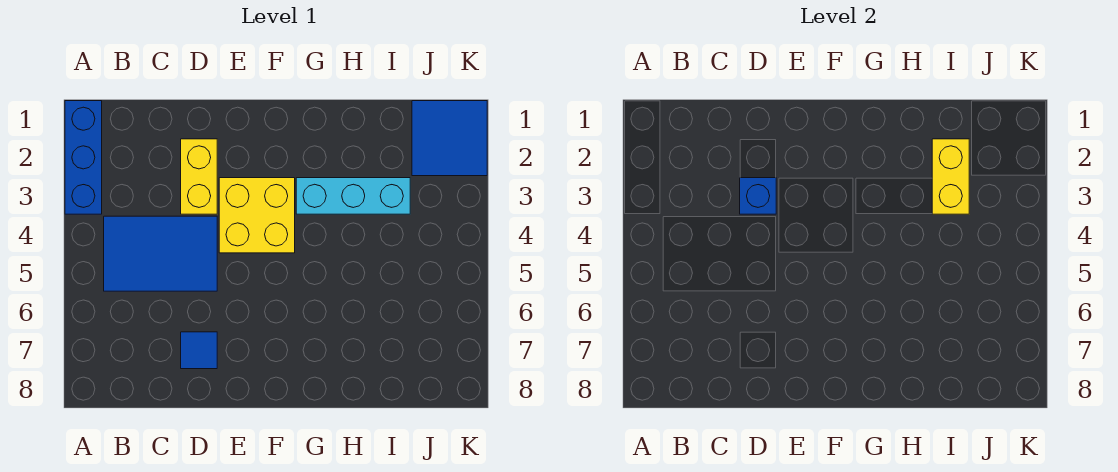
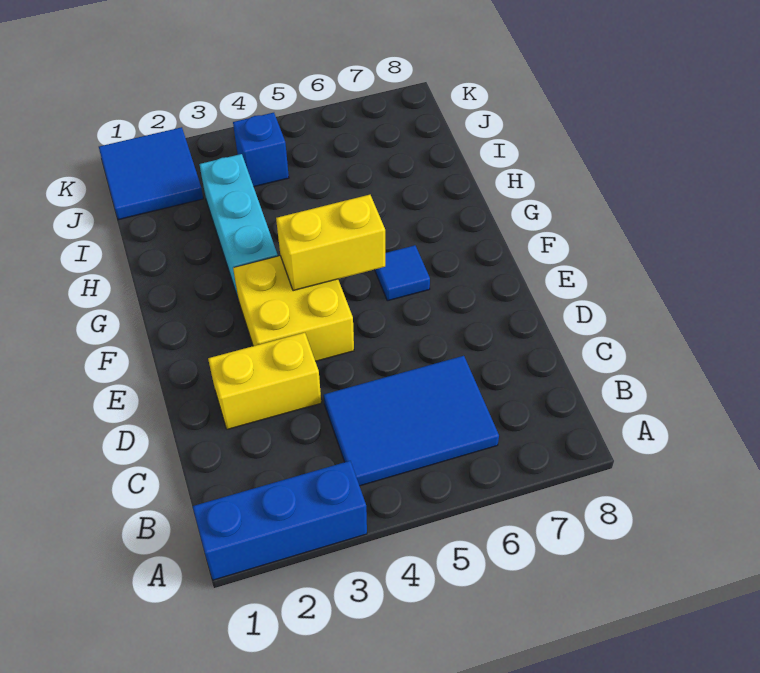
blue 2x3 tile [104,216,217,291] -> blue 2x3 tile turned to [324,356,499,486]
blue 1x1 brick [740,178,776,214] -> blue 1x1 brick moved to [233,113,289,187]
blue 1x1 tile [181,332,217,369] -> blue 1x1 tile moved to [375,245,430,301]
yellow 1x2 brick [932,139,969,214] -> yellow 1x2 brick moved to [276,195,385,291]

